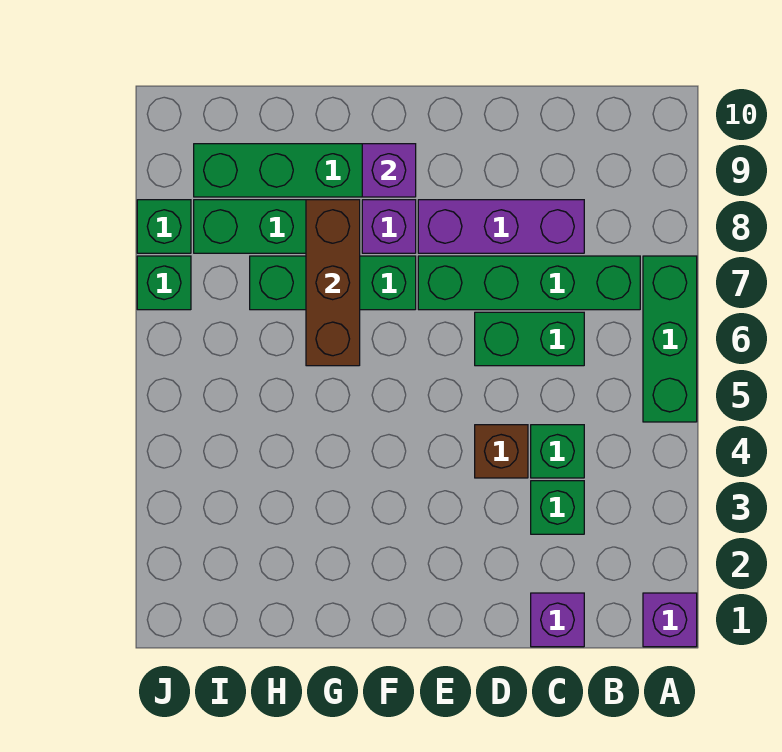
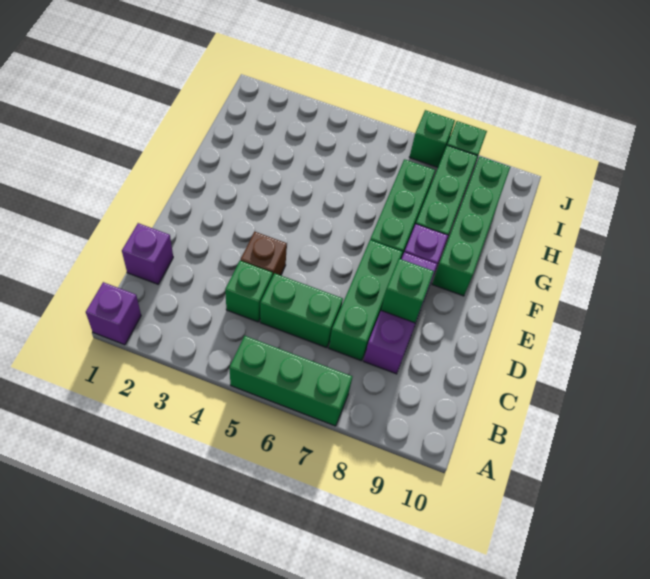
green 1x4 brick [418,256,640,310] -> green 1x3 brick [329,240,402,361]
green 1x1 brick [531,481,584,534] -> green 1x1 brick moved to [381,259,434,323]
green 1x2 brick [475,312,584,366] -> green 1x2 brick turned to [260,273,343,348]
purple 1x1 brick [362,144,416,197] -> none
brown 1x3 brick [306,200,360,366] -> none

